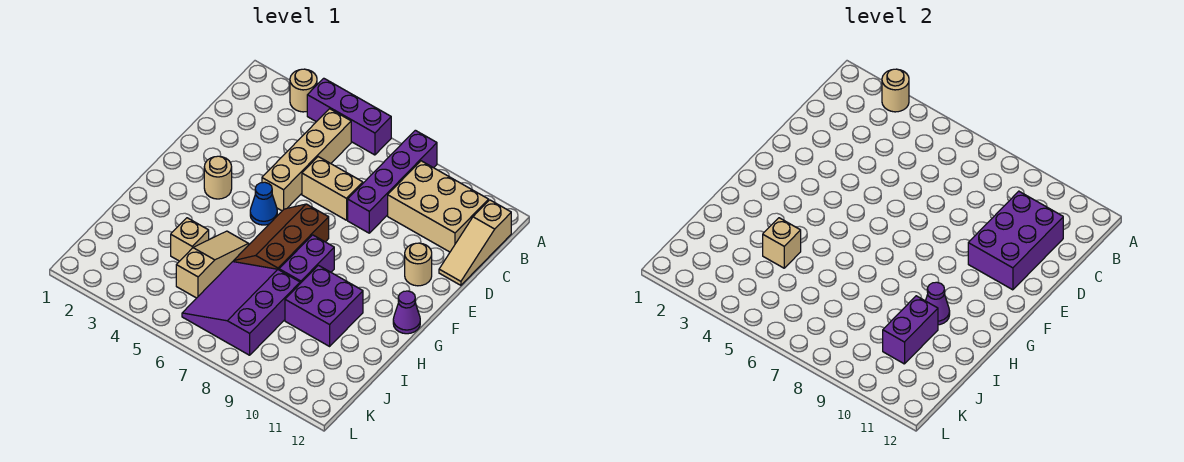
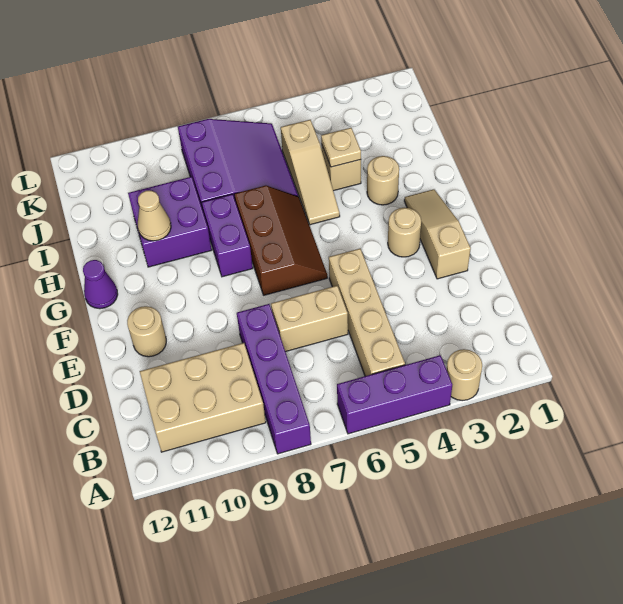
tan 1x1 round brick [882,69,909,112] -> tan 1x1 round brick moved to [367,156,399,205]
tan 1x3 slope [439,200,511,285] -> tan 1x3 slope moved to [404,189,471,279]
purple 2x3 brick [968,191,1063,290] -> none
blue 1x1 cone [250,182,277,225] -> none
purple 1x1 cone [926,282,950,325] -> tan 1x1 cone [138,191,171,241]
tan 1x1 brick [763,218,801,268] -> tan 1x1 plate [321,128,361,167]
purple 1x2 brick [883,296,938,364] -> none

